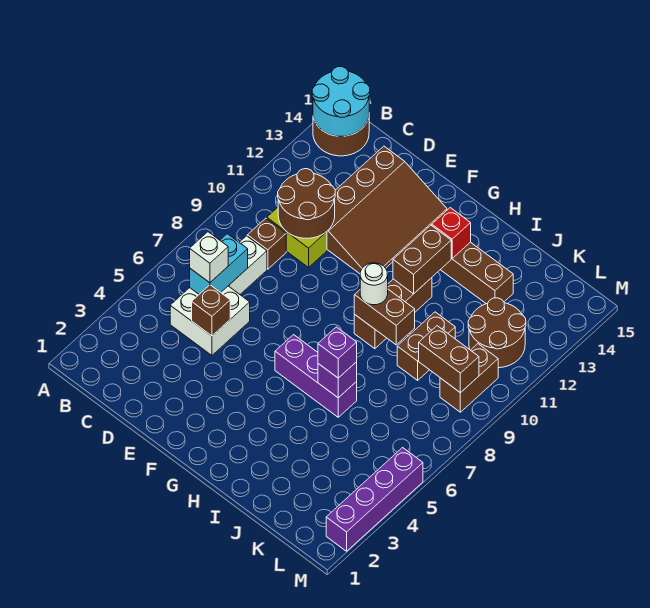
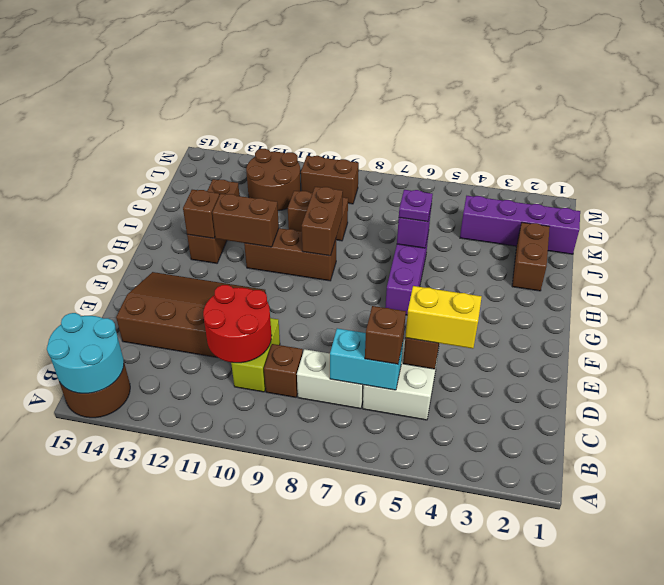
white 1x1 brick [190,232,228,283] -> brown 1x1 brick [365,306,406,364]
brown 2x2 round brick [278,169,335,238] -> red 2x2 round brick [203,285,272,363]
none -> yellow 1x2 brick [405,286,482,349]
white 1x1 round brick [360,263,388,305] -> none
red 1x1 brick [432,208,471,259] -> brown 1x1 brick [183,190,219,238]
purple 1x1 brick [318,327,357,378] -> purple 1x1 plate [399,190,433,222]
brown 1x2 brick [419,326,479,393] -> brown 1x2 brick moved to [512,223,550,291]
purple 1x4 brick [326,448,423,551] -> purple 1x4 brick moved to [460,196,580,254]

